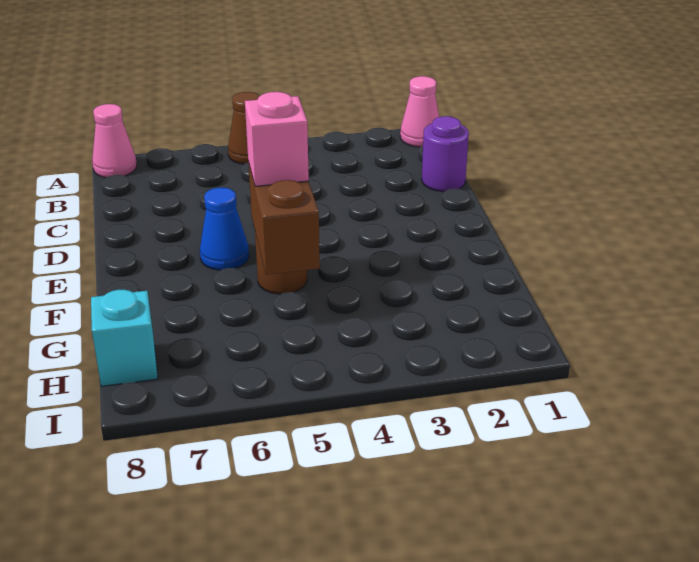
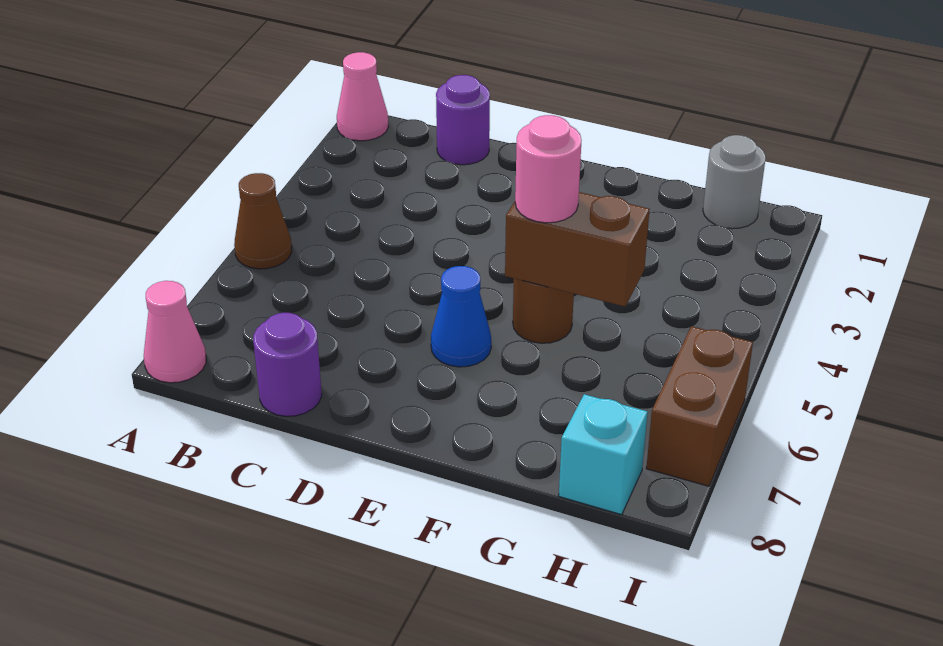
none -> purple 1x1 round brick [253,313,322,416]
pink 1x1 brick [245,92,309,186] -> pink 1x1 round brick [515,115,581,223]
none -> grey 1x1 round brick [703,135,766,229]
none -> brown 1x2 brick [646,326,753,486]

